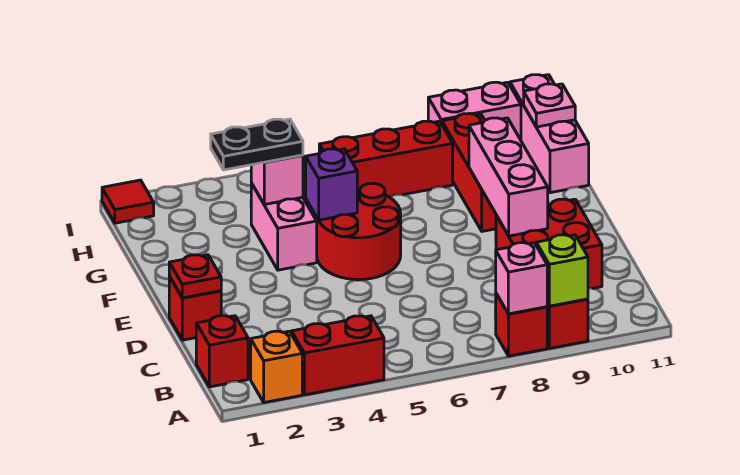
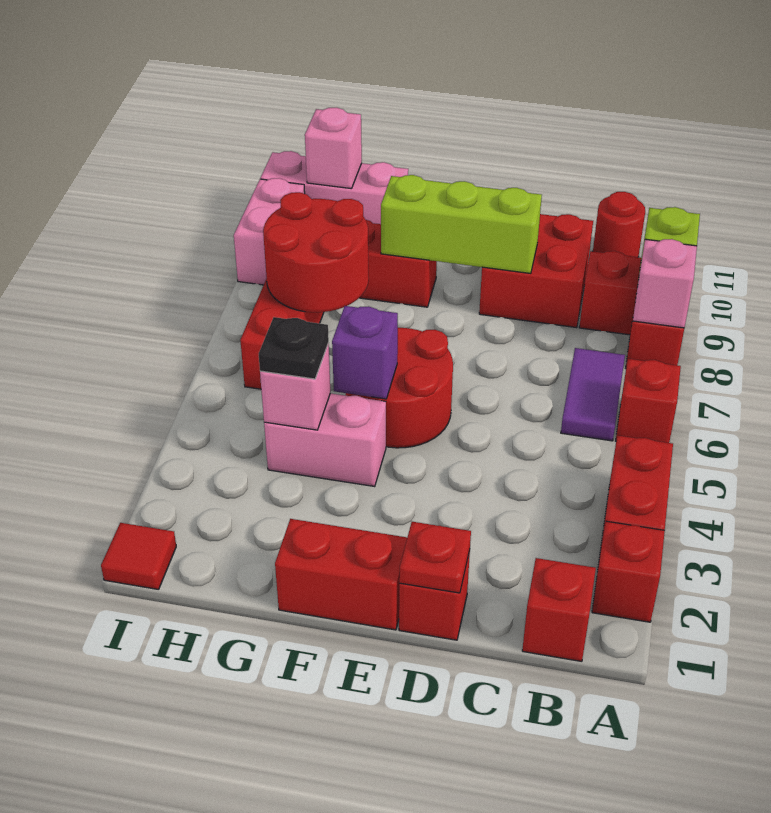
orange 1x1 brick [251,331,302,403] -> red 1x1 brick [592,521,665,622]
none -> red 1x1 brick [616,359,681,443]
none -> purple 1x2 tile [561,348,625,441]
none -> red 1x1 round brick [593,192,645,257]
pink 1x3 brick [469,118,548,236] -> lime 1x3 brick [381,175,542,273]
none -> red 1x2 brick [275,519,407,630]
black 1x2 plate [211,119,303,170] -> black 1x1 plate [259,317,329,379]
none -> red 2x2 round brick [263,192,369,312]
pink 1x1 plate [524,84,575,127] -> pink 1x1 brick [305,108,362,189]

